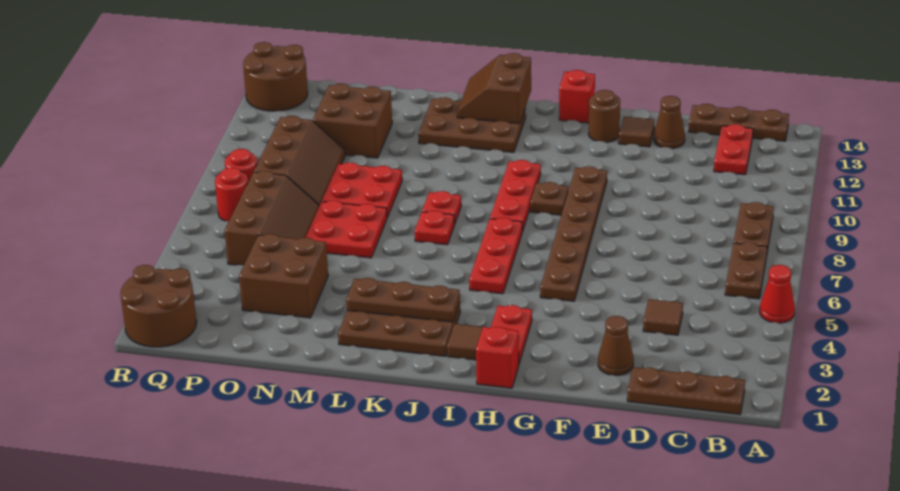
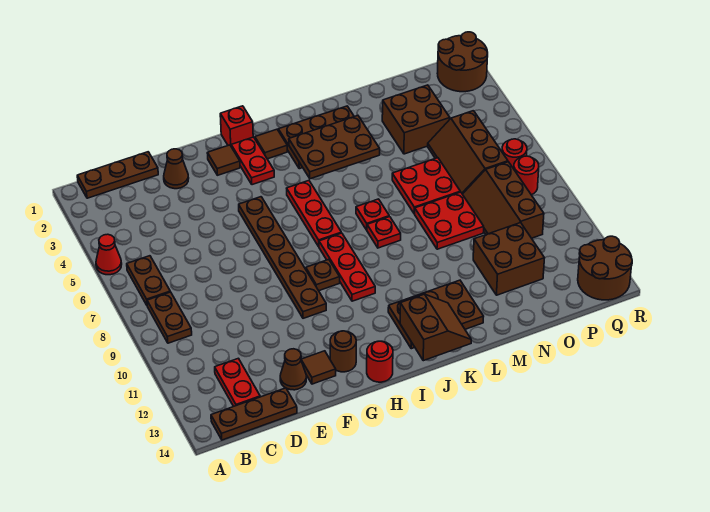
brown 1x1 tile [643,299,683,335] -> brown 1x1 tile moved to [207,145,240,175]
red 1x1 brick [559,70,595,123] -> red 1x1 round brick [367,341,393,382]
brown 1x3 plate [346,278,460,322] -> brown 2x3 plate [289,116,380,179]

